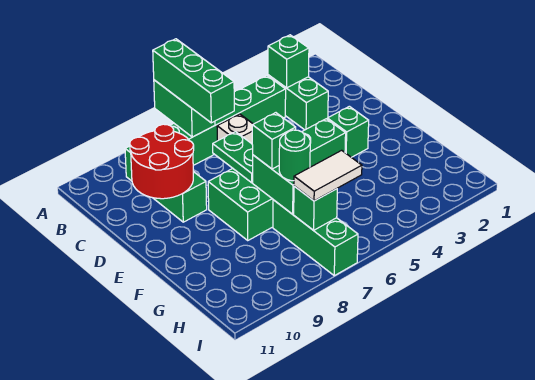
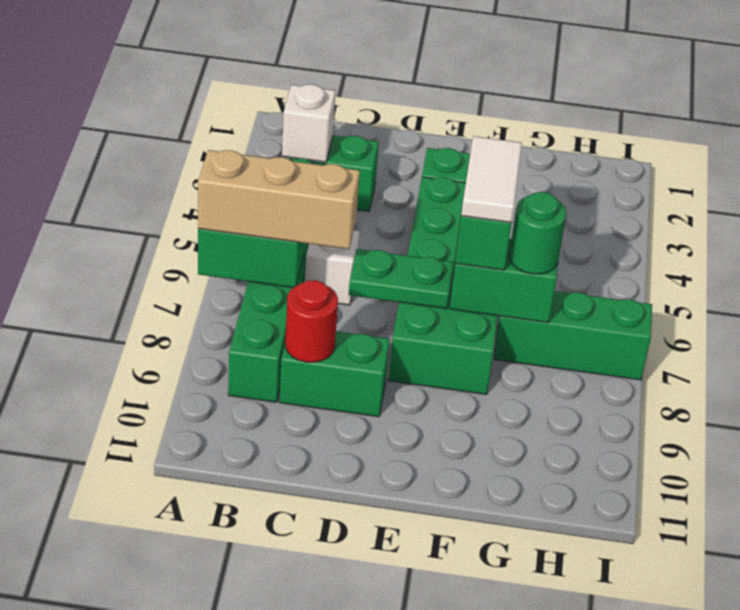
green 1x3 brick [153,39,234,123] -> tan 1x3 brick [198,150,360,249]
green 1x1 brick [268,35,309,88] -> white 1x1 brick [282,84,336,162]
red 2x2 round brick [130,124,194,199] -> red 1x1 round brick [285,280,338,362]
white 1x2 tile [294,150,362,201] -> white 1x2 tile moved to [461,136,522,223]
green 1x1 brick [294,186,337,230] -> none

